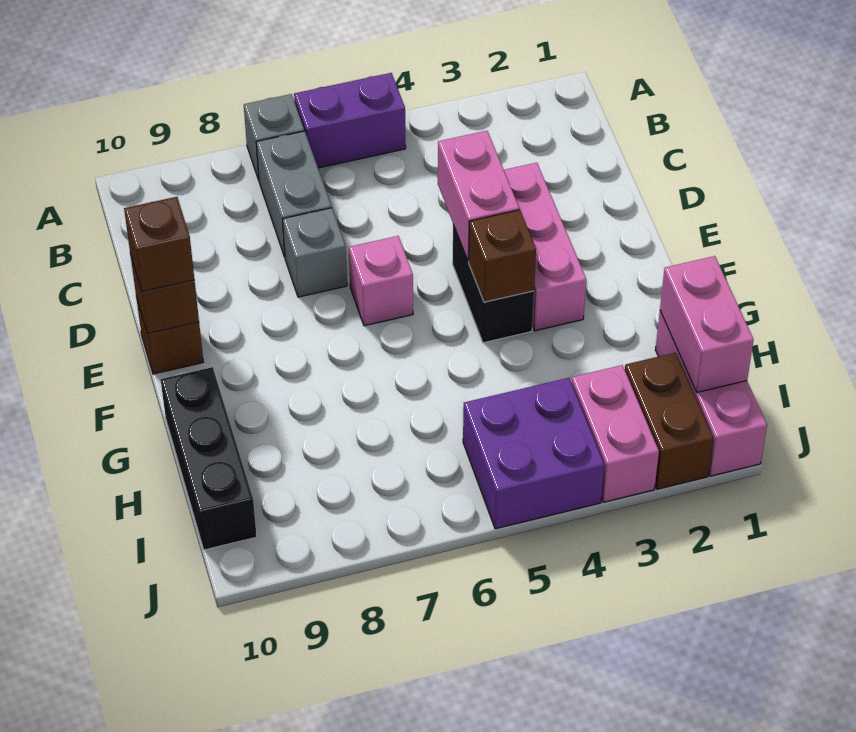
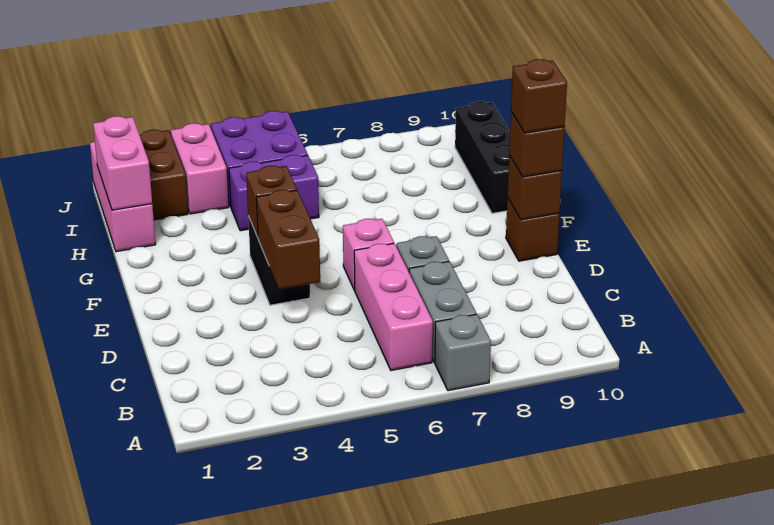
purple 1x2 brick [294,73,406,168] -> purple 1x2 brick moved to [229,155,319,231]
pink 1x3 brick [504,163,586,331] -> pink 1x3 brick moved to [354,243,433,370]
pink 1x2 brick [438,131,519,261] -> brown 1x2 brick [256,190,320,289]
none -> brown 1x1 brick [511,59,567,133]

